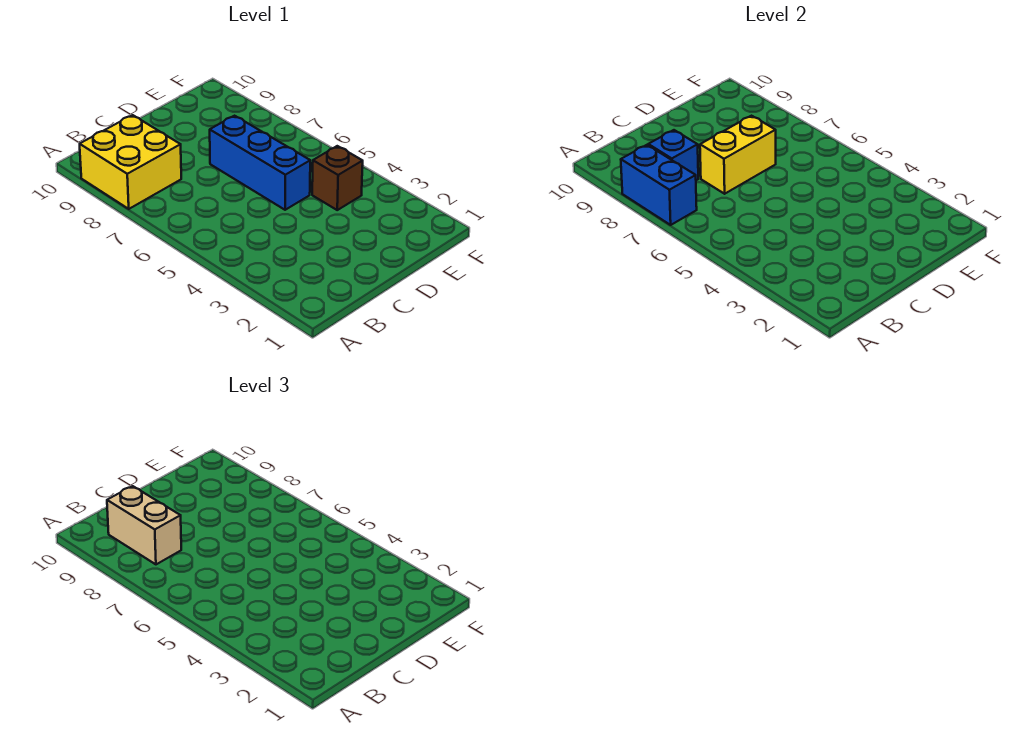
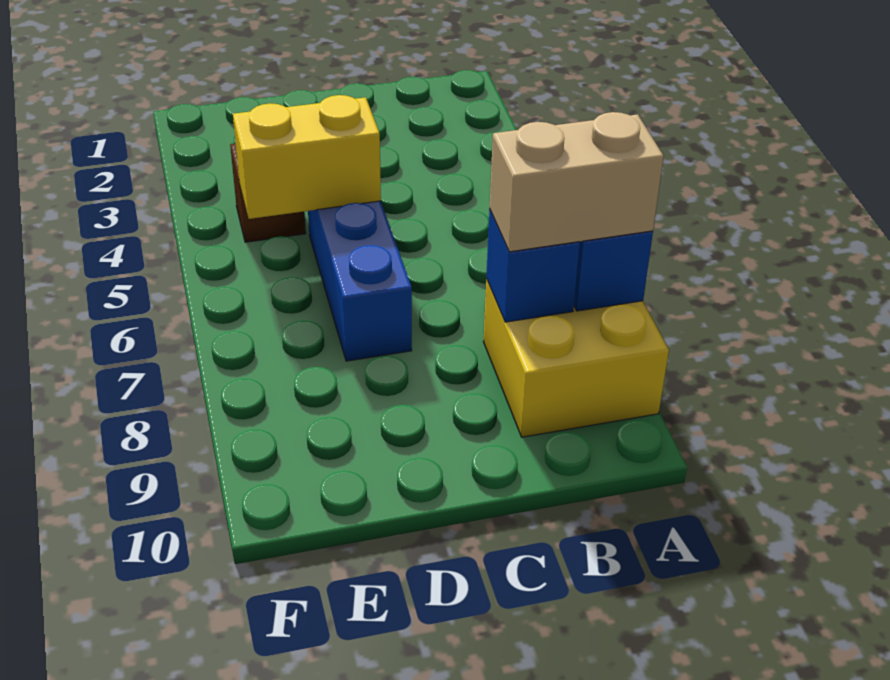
tan 1x2 brick [107,486,181,564] -> tan 1x2 brick turned to [490,112,664,252]
yellow 1x2 brick [700,116,776,194] -> yellow 1x2 brick moved to [233,95,381,219]

